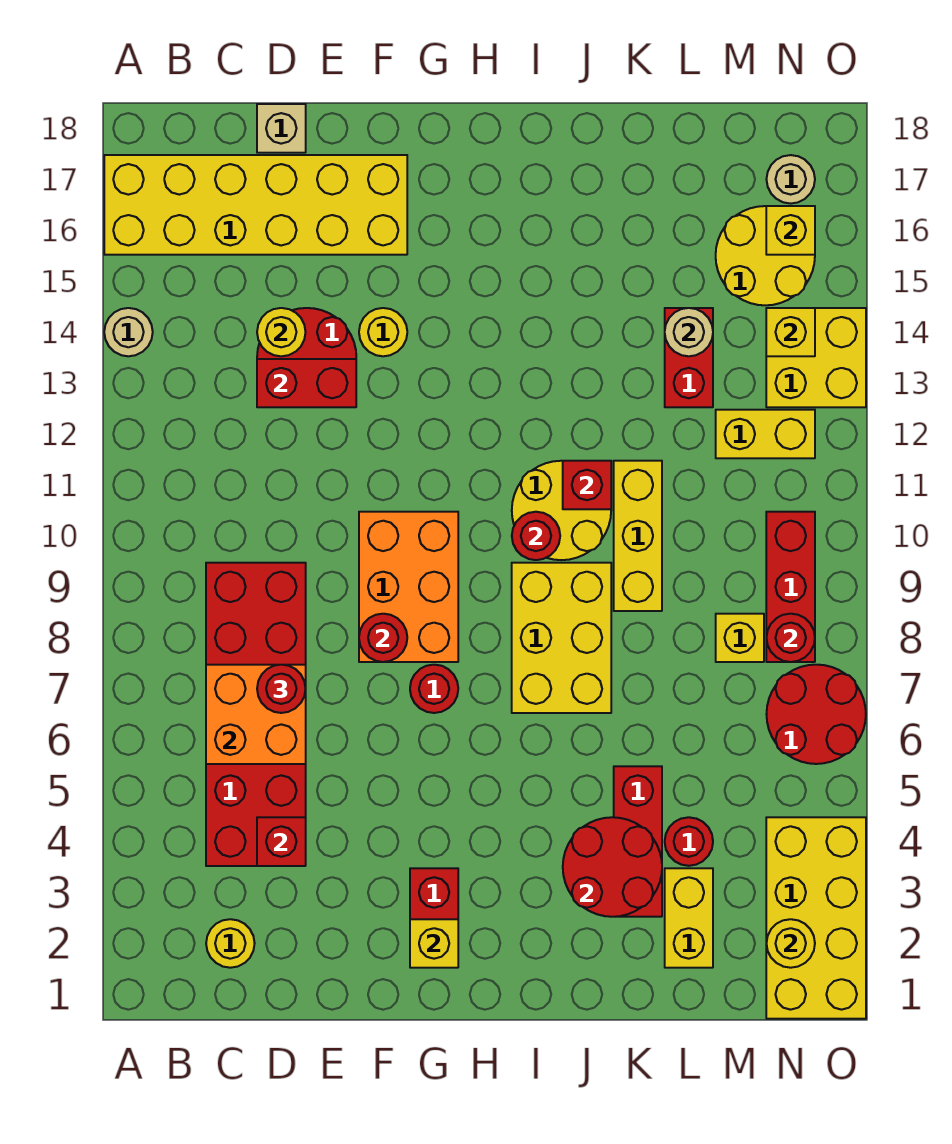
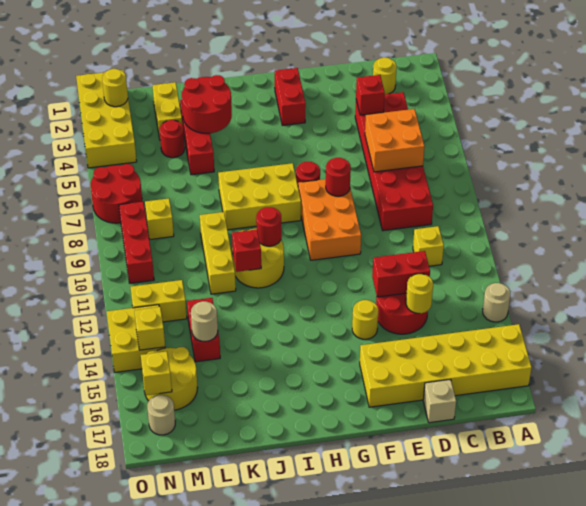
red 1x1 round brick [257,665,306,713] -> none
yellow 1x1 brick [410,919,458,968] -> yellow 1x1 brick moved to [413,226,444,266]
yellow 2x3 brick [512,563,611,713] -> yellow 2x3 brick turned to [218,163,301,230]
red 1x1 round brick [766,614,815,662] -> none

